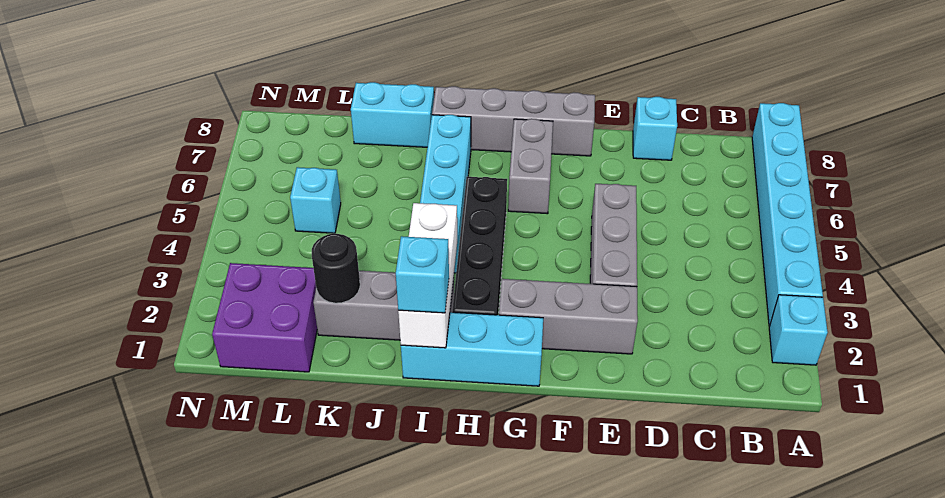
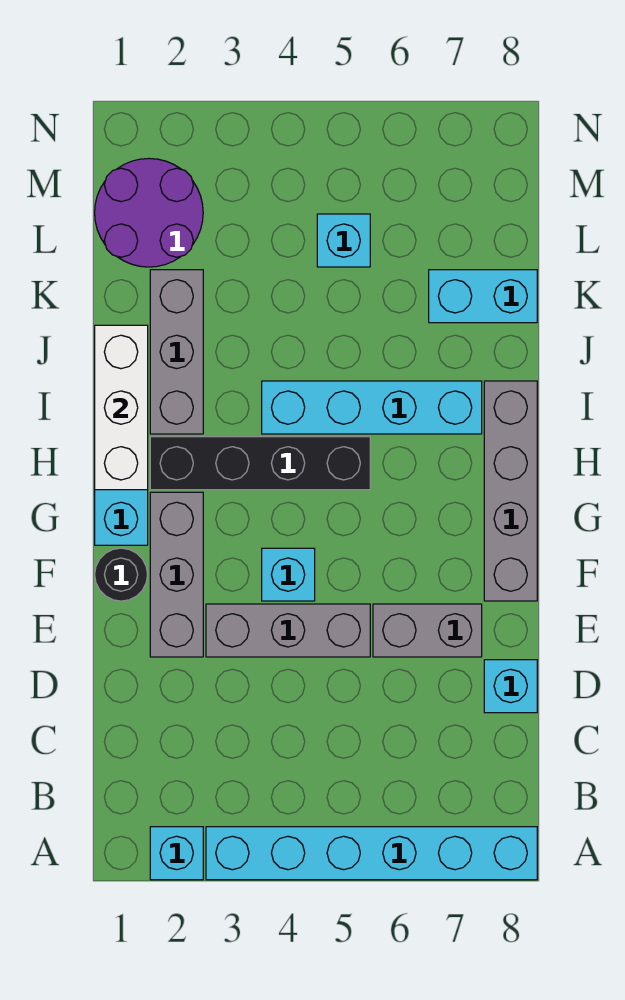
grey 1x2 brick [508,119,553,214] -> grey 1x2 brick moved to [373,604,482,657]
white 1x3 brick [398,203,457,348] -> white 1x3 brick turned to [95,325,148,490]
cyan 1x1 brick [396,236,449,313] -> cyan 1x1 brick moved to [262,548,315,601]
cyan 1x2 brick [351,82,434,147] -> cyan 1x2 brick turned to [429,270,537,323]
black 1x1 round brick [312,233,360,303] -> black 1x1 round brick moved to [95,548,148,601]
purple 2x2 brick [212,263,317,372] -> purple 2x2 round brick [95,158,203,267]

